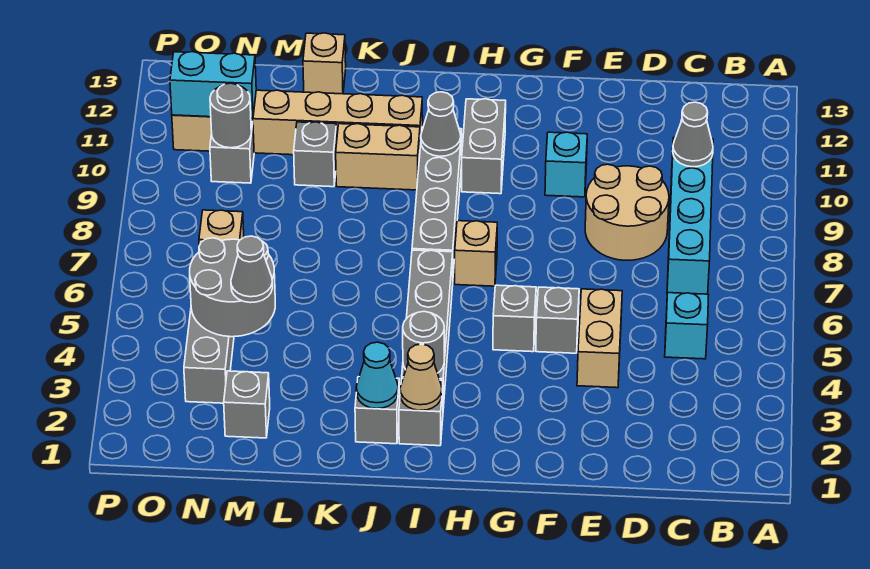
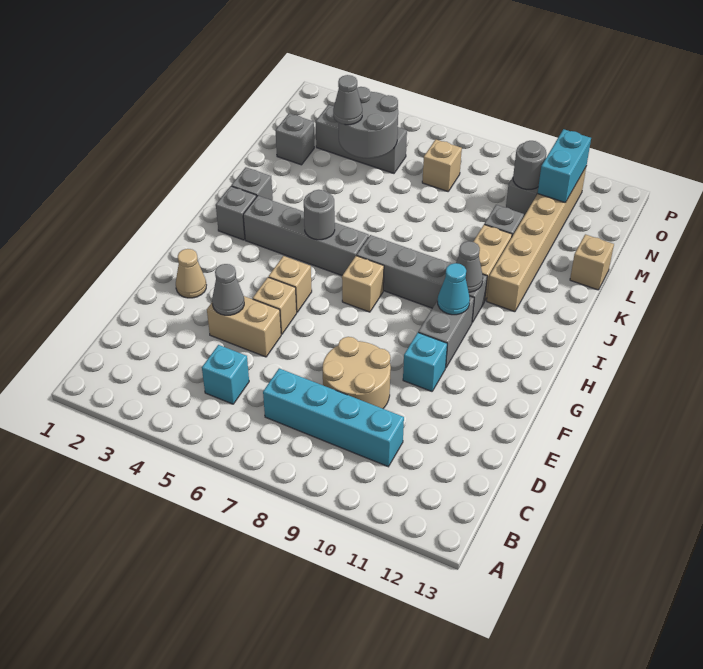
grey 1x1 cone [673,102,713,167] -> grey 1x1 cone moved to [212,264,244,315]
grey 1x1 brick [536,287,579,353] -> tan 1x1 brick [253,277,297,334]
grey 1x1 brick [493,285,536,352] -> tan 1x1 brick [269,256,312,312]
grey 1x2 brick [462,99,506,194] -> grey 1x2 brick turned to [418,296,474,367]
tan 1x1 cone [400,344,442,410] -> tan 1x1 cone moved to [176,249,206,298]
grey 1x1 round brick [403,311,444,373] -> grey 1x1 round brick moved to [304,190,335,240]
cyan 1x1 cone [356,342,398,409] -> cyan 1x1 cone moved to [438,263,470,315]

